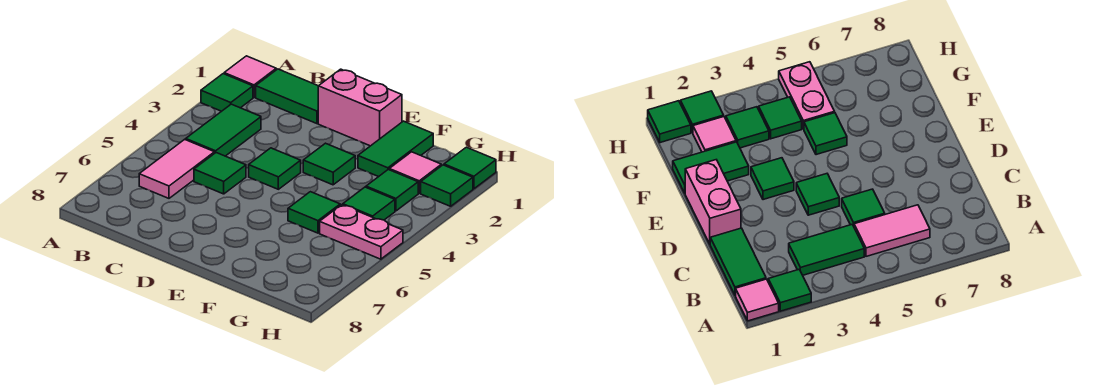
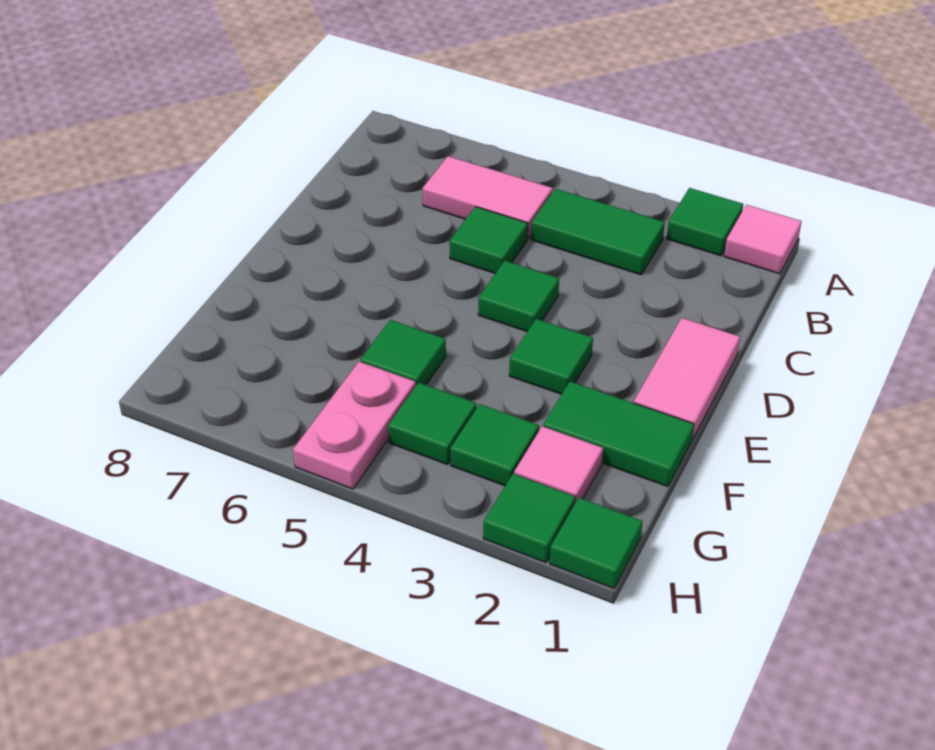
green 1x2 tile [256,69,318,124] -> none
pink 1x2 brick [318,69,402,146] -> pink 1x2 tile [634,318,740,440]

